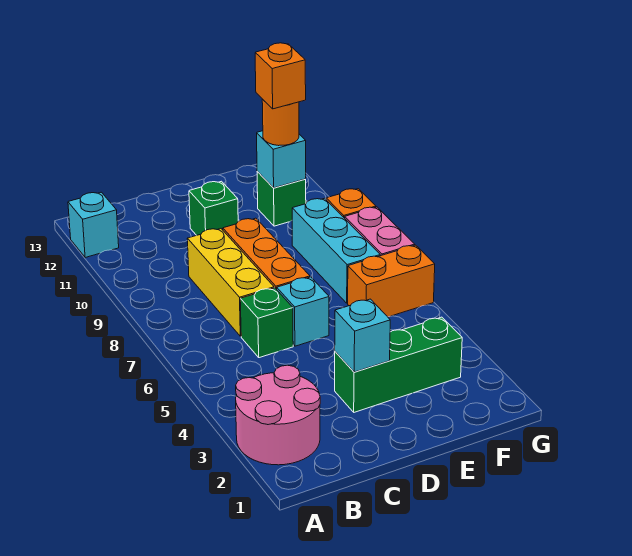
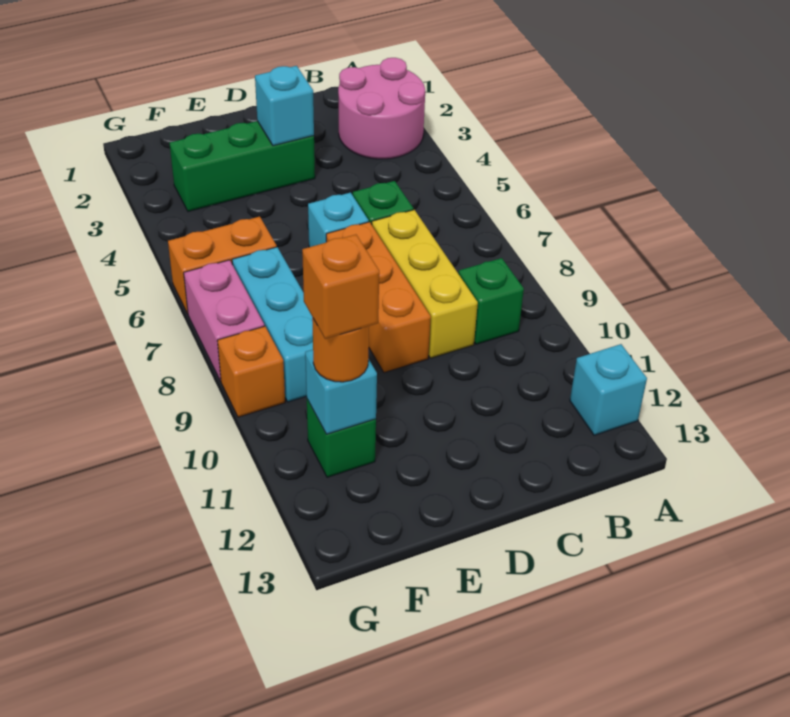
green 1x1 brick [189,181,238,235] -> green 1x1 brick moved to [458,258,524,344]

